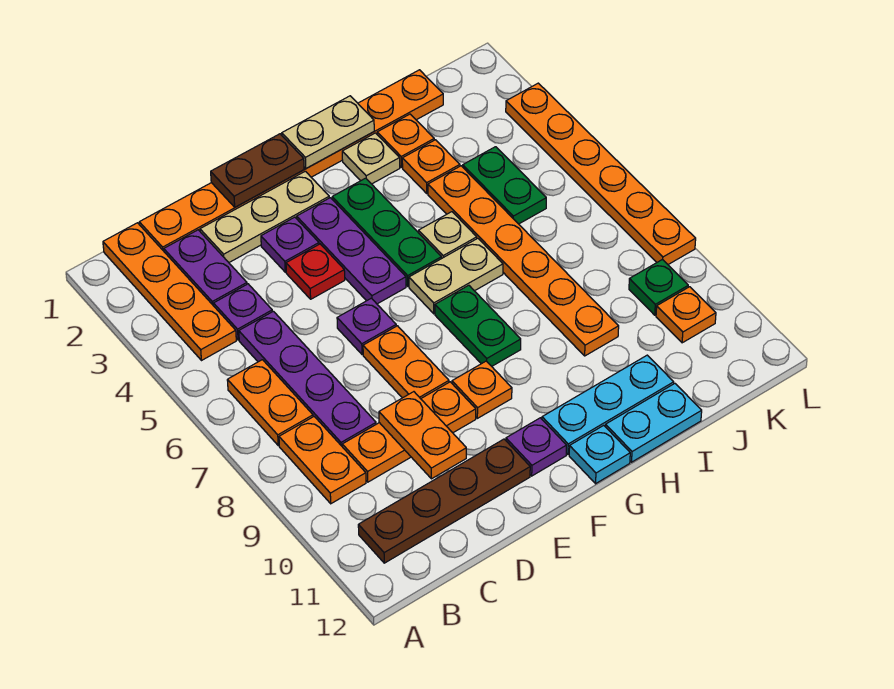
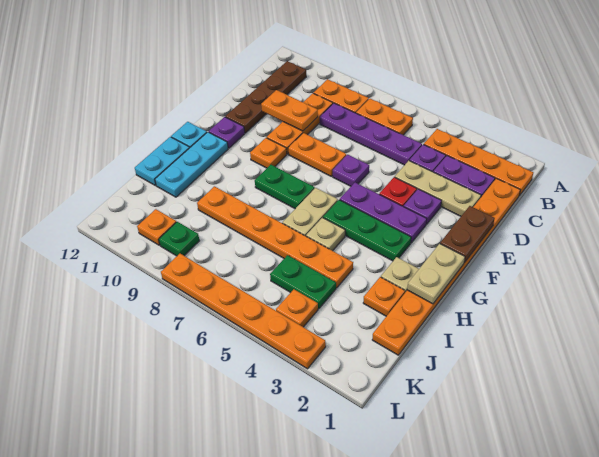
tan 1x3 plate [200,171,329,262] -> tan 1x3 plate turned to [395,161,481,216]
orange 1x1 plate [402,140,460,193] -> orange 1x1 plate moved to [276,289,318,327]

